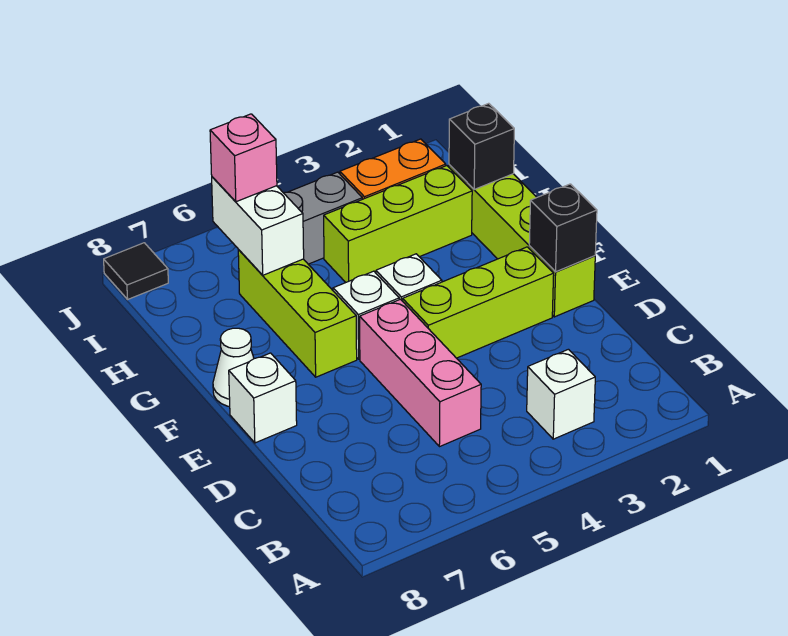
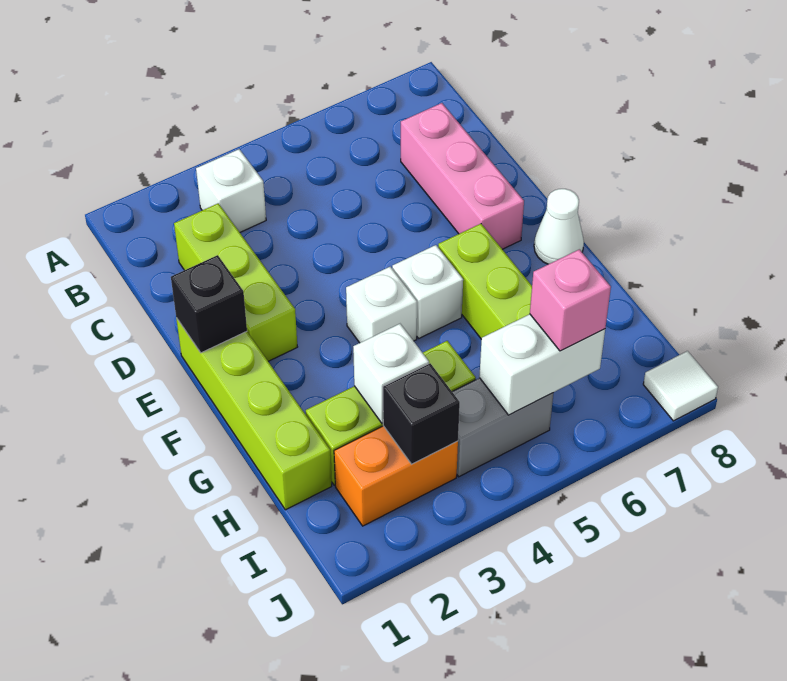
pink 1x3 brick [360,299,481,447] -> pink 1x3 brick moved to [401,103,524,249]
lime 1x3 brick [403,247,554,358] -> lime 1x3 brick turned to [174,203,297,361]
white 1x1 brick [229,353,297,443] -> white 1x1 brick moved to [353,324,429,423]
black 1x1 brick [449,103,514,189] -> black 1x1 brick moved to [383,363,460,464]
white 1x2 brick [212,177,304,275] -> white 1x2 brick turned to [479,314,605,415]
black 1x1 tile [104,243,168,299] -> white 1x1 tile [643,351,718,421]

